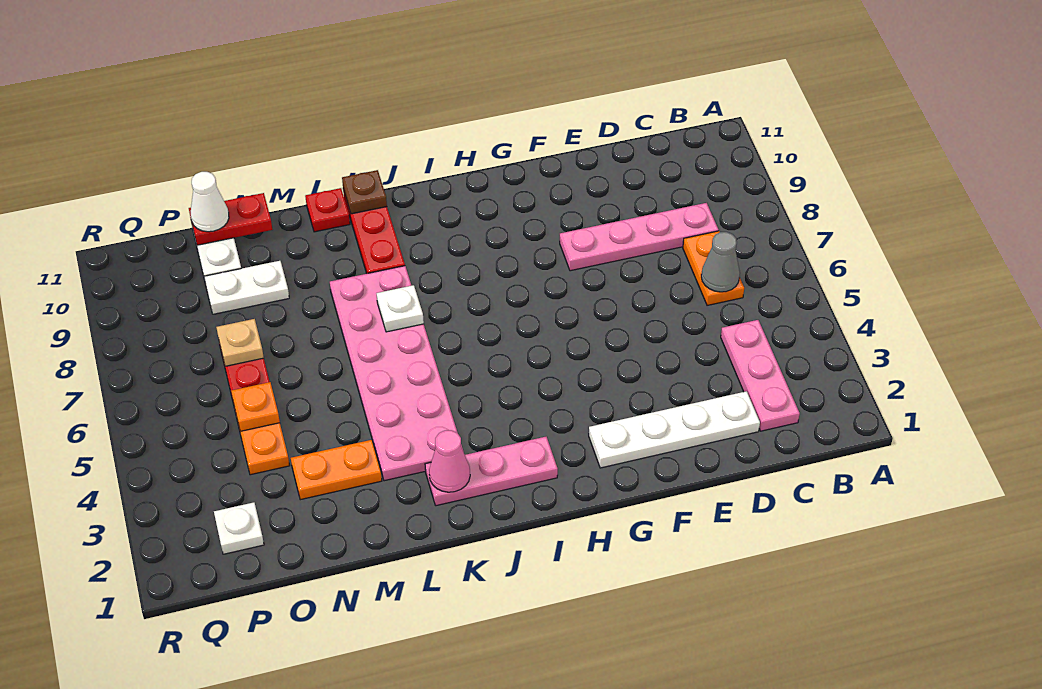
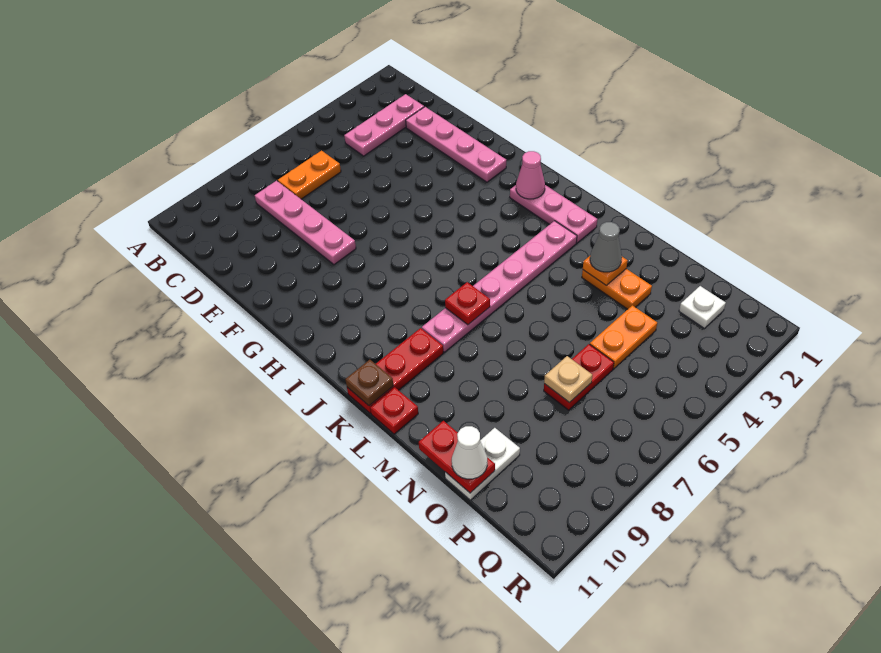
grey 1x1 cone [701,232,740,292] -> grey 1x1 cone moved to [590,222,622,272]
white 1x4 plate [589,391,760,468] -> pink 1x4 plate [406,107,506,182]
pink 1x1 cone [429,430,470,492] -> pink 1x1 cone moved to [516,151,545,199]
pink 2x6 plate [330,266,463,481] -> pink 1x6 plate [422,221,577,352]
white 1x1 plate [377,285,424,332] -> red 1x1 plate [445,282,490,325]
white 1x2 plate [204,261,289,314] -> none
orange 1x1 plate [231,382,280,431] -> orange 1x1 plate moved to [583,256,628,285]

